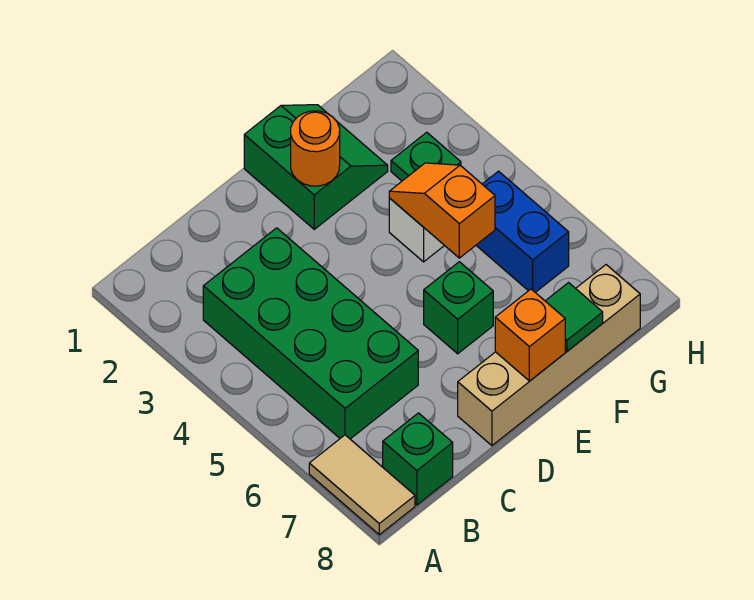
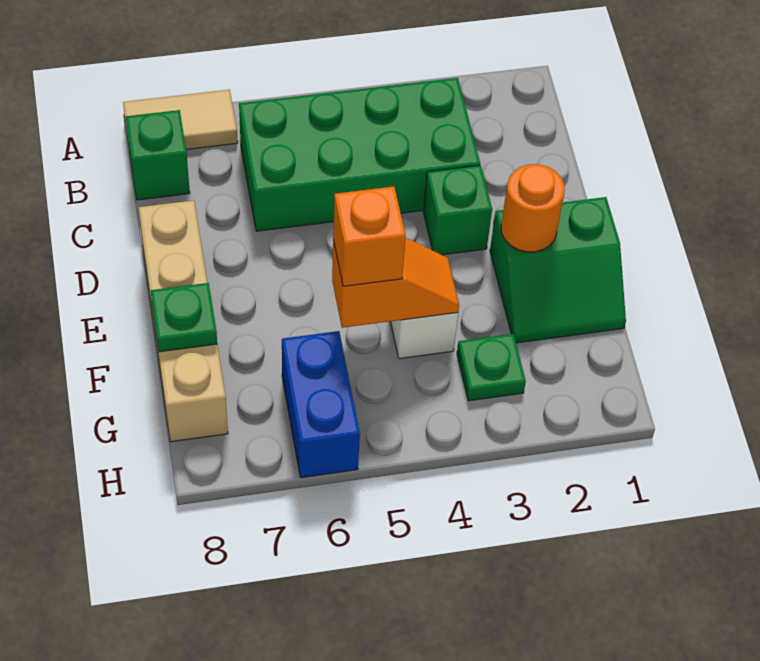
green 1x1 brick [424,262,493,354] -> green 1x1 brick moved to [423,165,492,255]
orange 1x1 brick [495,289,565,381] -> orange 1x1 brick moved to [333,186,406,286]
green 1x1 tile [546,283,603,351] -> green 1x1 plate [151,283,217,352]
blue 1x2 brick [476,171,569,292] -> blue 1x2 brick turned to [282,331,360,478]

